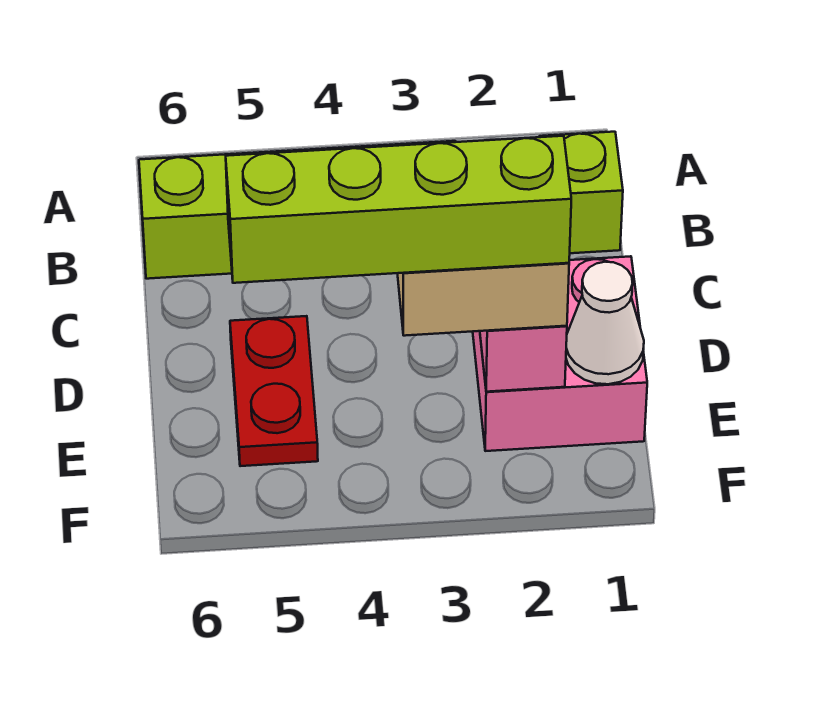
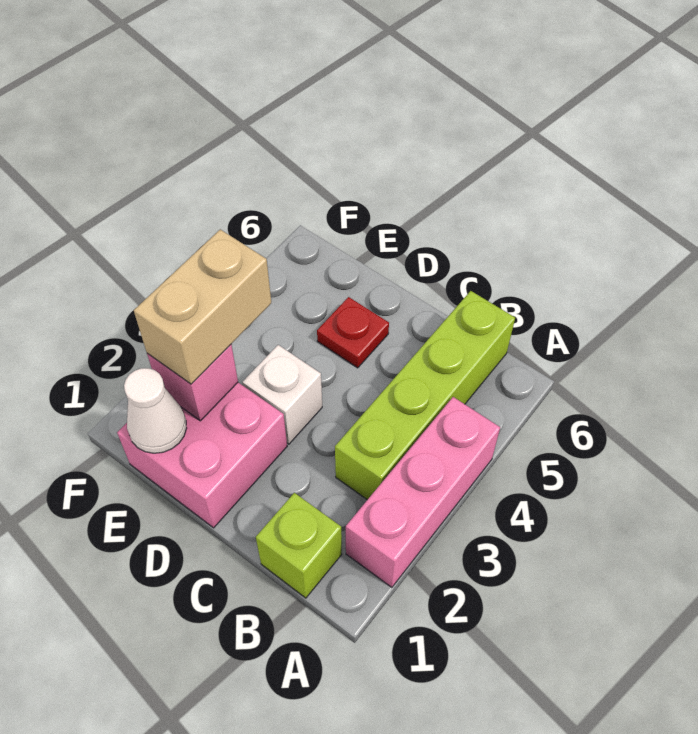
none -> pink 1x3 brick [346,397,500,587]
none -> white 1x1 brick [242,345,322,444]
red 1x2 plate [230,316,318,466] -> red 1x1 plate [317,297,389,368]
lime 1x4 brick [226,136,571,283] -> none

